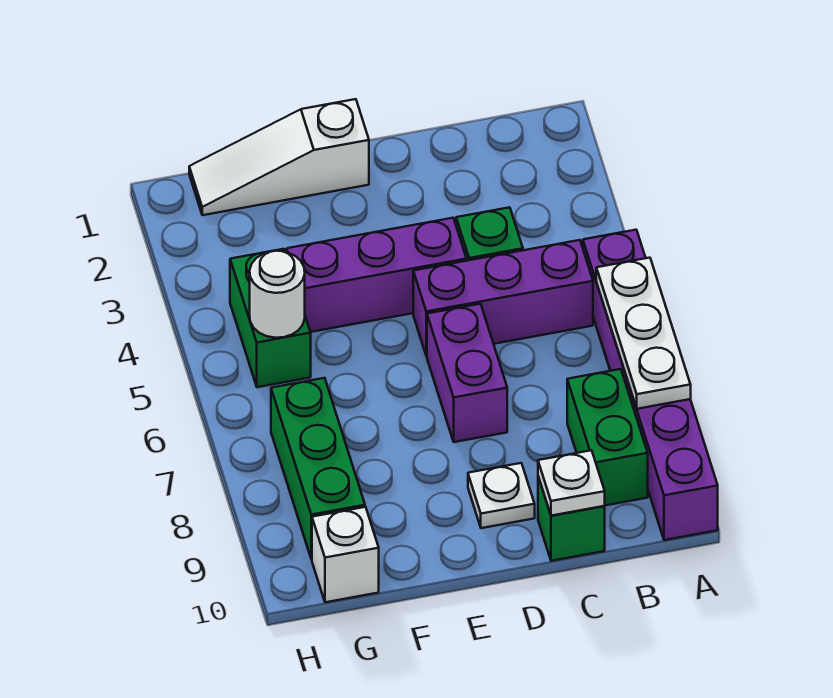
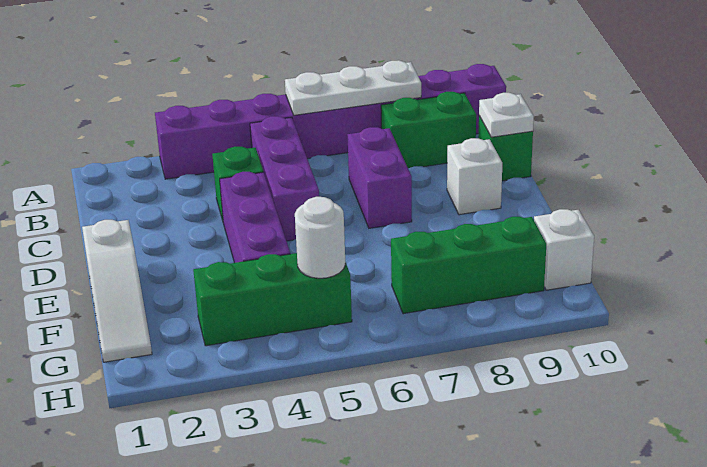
purple 1x6 brick [583,230,718,540] -> purple 1x8 brick [155,64,506,179]
purple 1x2 brick [427,304,507,442] -> purple 1x2 brick turned to [348,127,412,228]
white 1x1 plate [468,463,535,528] -> white 1x1 brick [447,138,502,215]
green 1x2 brick [230,249,311,387] -> green 1x3 brick [193,253,352,346]

